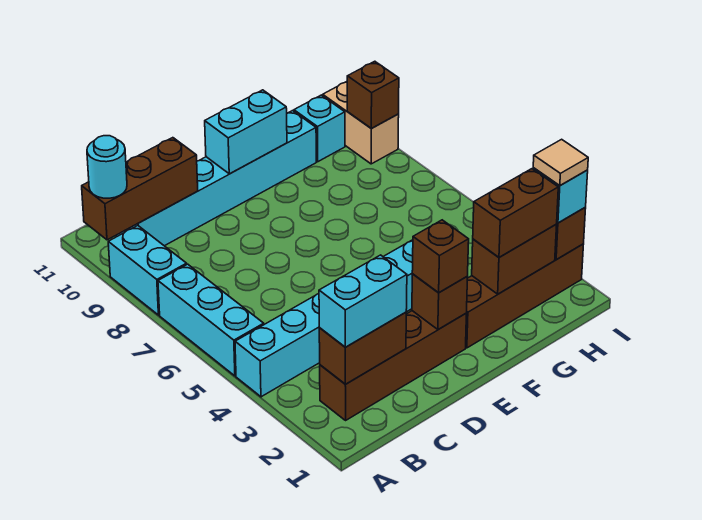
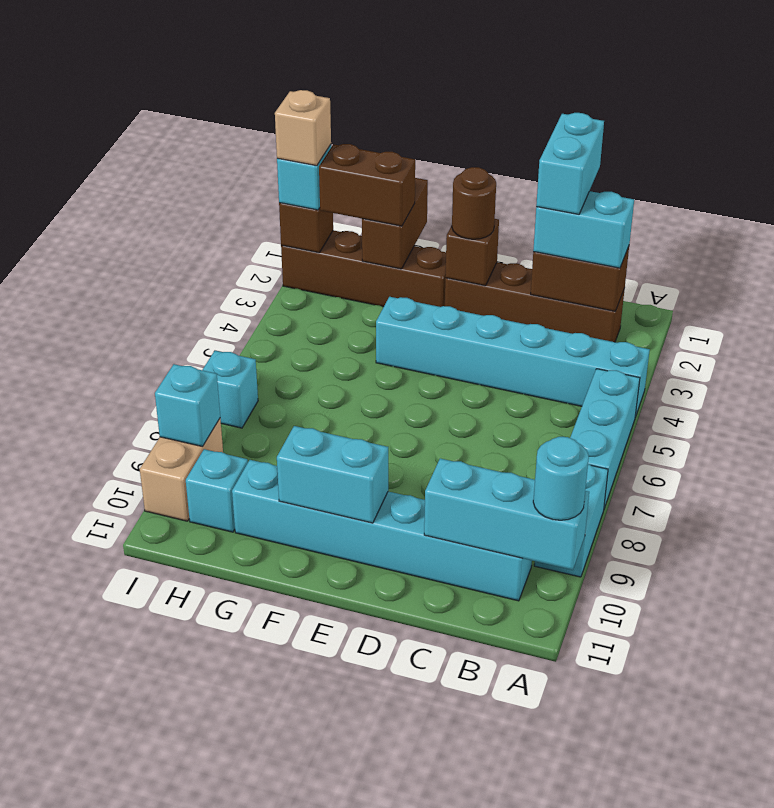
brown 1x3 brick [82,138,198,240] -> cyan 1x3 brick [424,458,589,570]
none -> cyan 1x2 brick [536,113,604,214]
brown 1x1 brick [412,220,469,293] -> brown 1x1 round brick [452,167,496,239]
brown 1x2 brick [472,225,557,294] -> brown 1x2 brick turned to [362,178,428,269]
tan 1x1 tile [533,139,588,186] -> tan 1x1 brick [275,90,331,166]
none -> cyan 1x1 brick [203,351,258,428]
brown 1x1 brick [347,61,399,129] -> cyan 1x1 brick [155,364,220,447]

